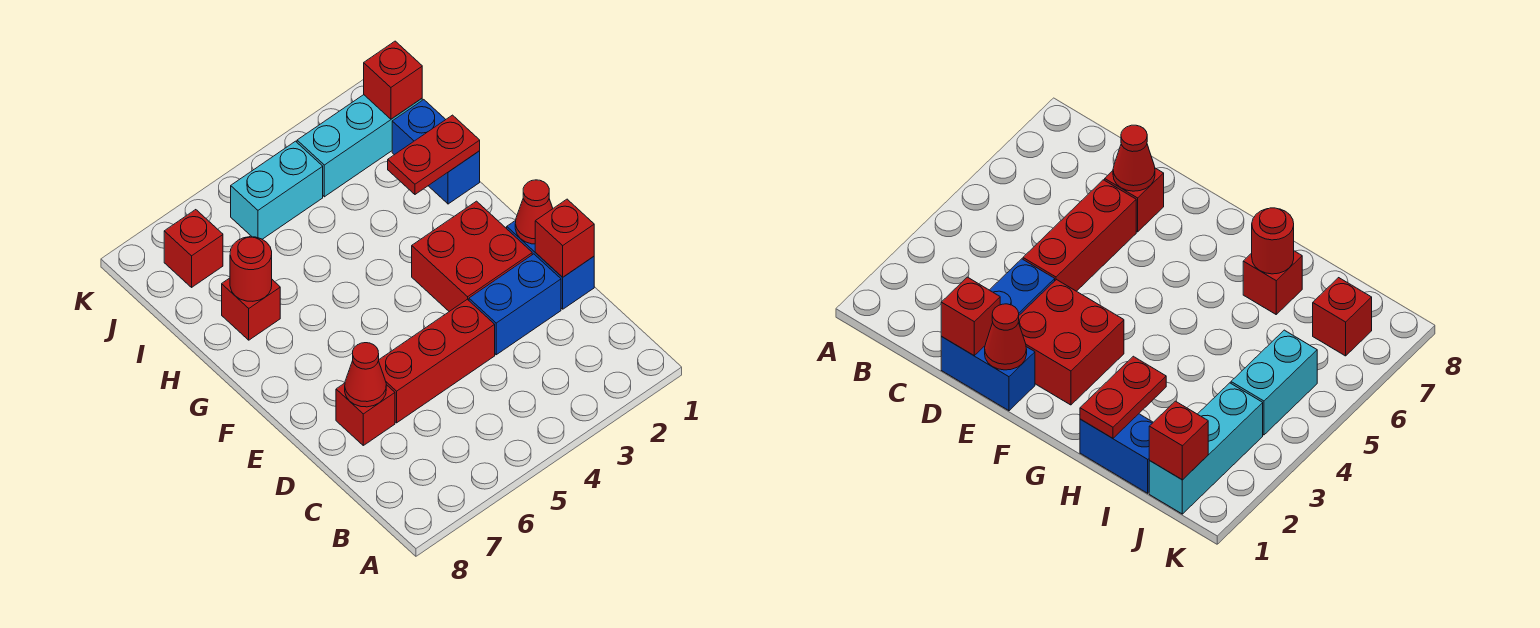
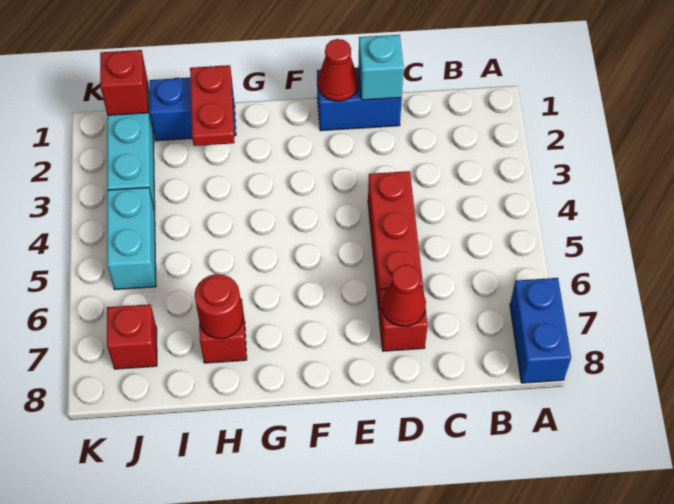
red 1x1 brick [535,199,594,277] -> cyan 1x1 brick [358,35,404,100]
blue 1x2 brick [469,254,561,355] -> blue 1x2 brick moved to [510,278,571,383]
red 2x2 brick [412,201,532,311] -> none

